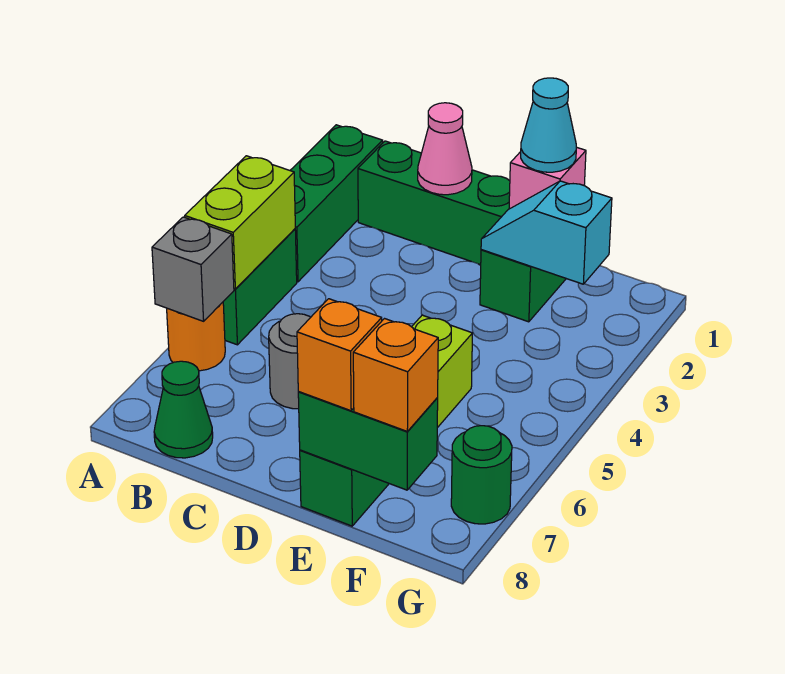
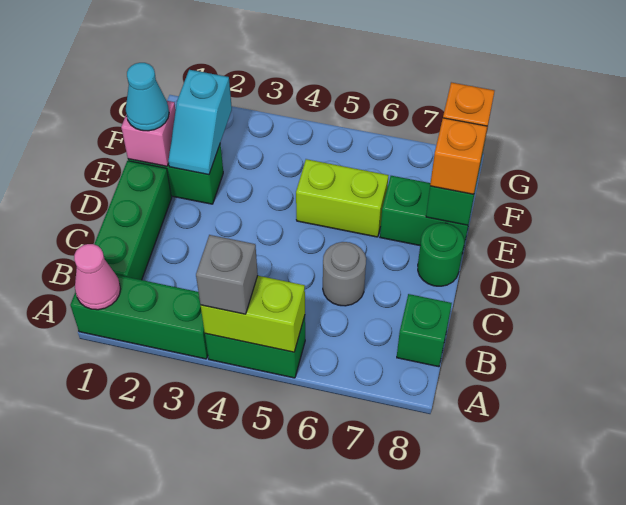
orange 1x1 round brick [167,302,225,371] -> none
grey 1x1 brick [152,217,234,321] -> grey 1x1 brick moved to [196,235,258,314]
green 1x1 cone [154,361,213,458] -> green 1x1 brick [397,294,452,367]
pink 1x1 cone [418,103,472,195] -> pink 1x1 cone moved to [74,244,120,310]
green 1x1 round brick [451,426,512,524] -> green 1x1 round brick moved to [418,223,464,286]

